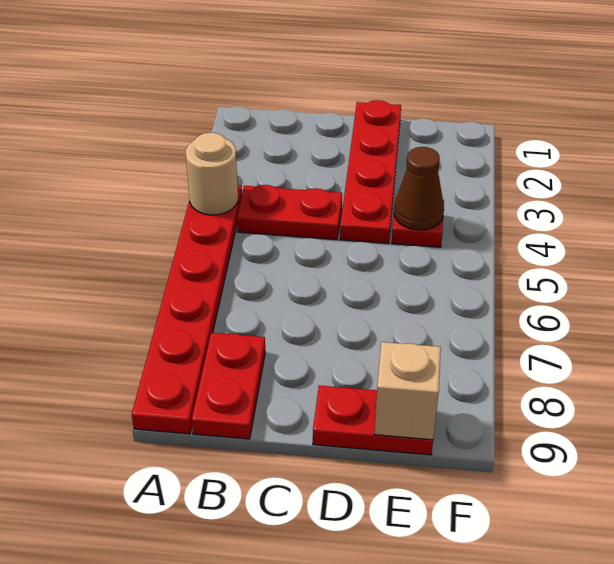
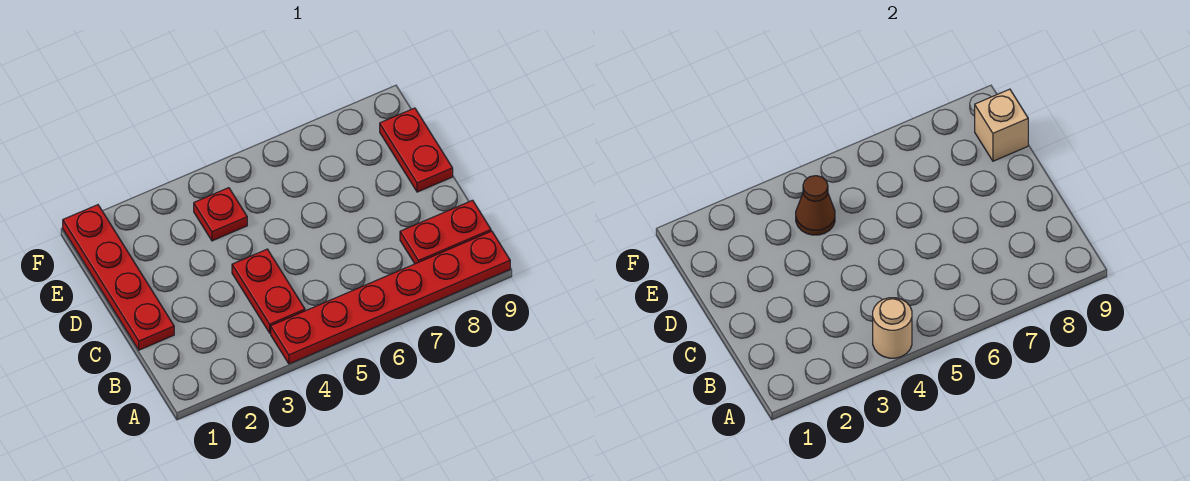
red 1x4 plate [340,100,401,243] -> red 1x4 plate turned to [63,205,174,350]

